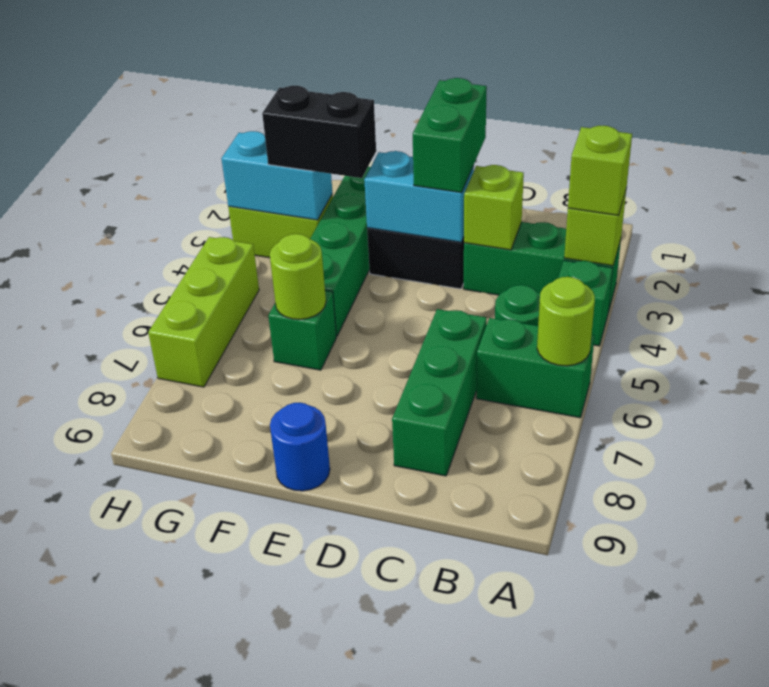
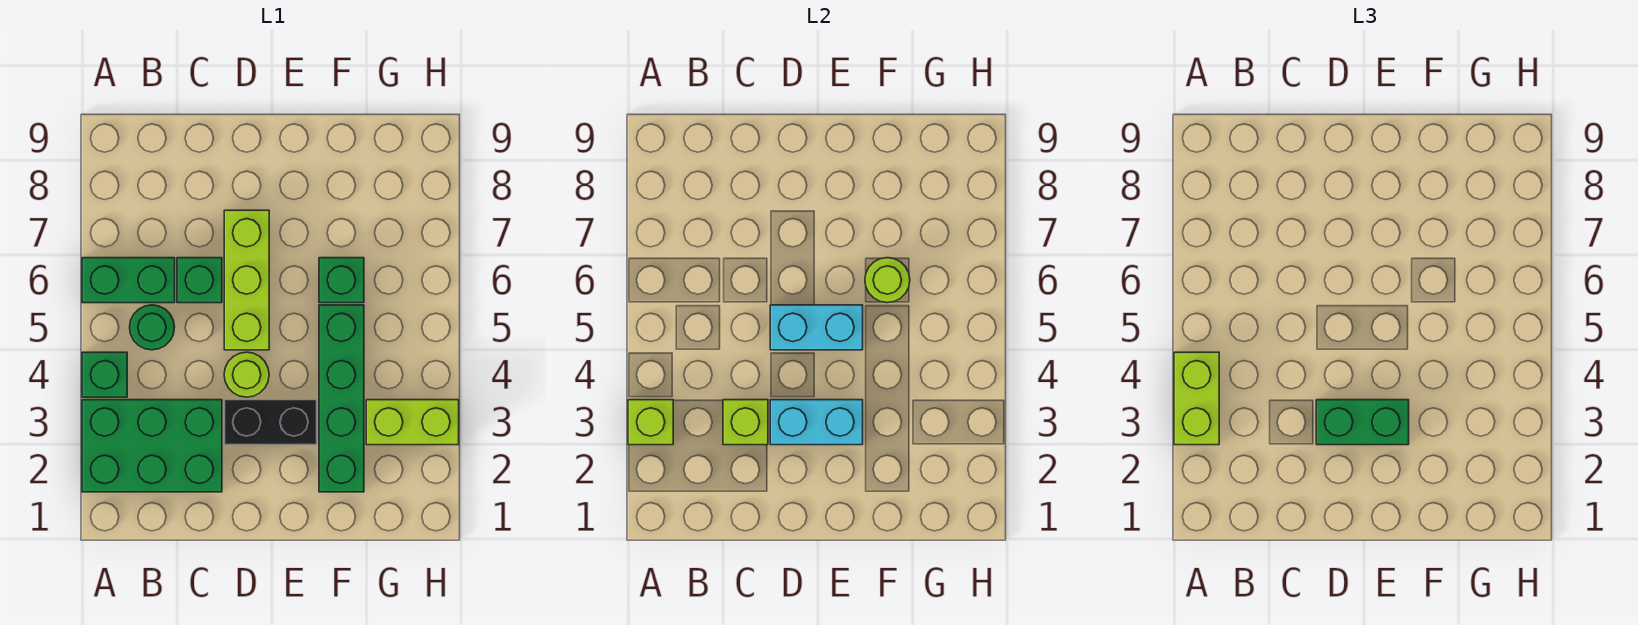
green 1x3 brick [464,222,621,312] -> green 2x3 brick [82,400,222,492]
lime 1x1 brick [568,126,632,216] -> lime 1x2 brick [1174,352,1219,445]
lime 1x1 round brick [537,277,595,366] -> lime 1x1 round brick moved to [224,352,269,397]
green 1x3 brick [392,309,487,476] -> green 1x1 brick [177,258,222,303]
green 1x2 brick [413,78,487,193] -> green 1x2 brick turned to [1316,400,1409,445]
blue 1x1 round brick [270,403,330,491] -> none
black 1x2 brick [262,86,376,178] -> none
cyan 1x2 brick [221,131,333,220] -> cyan 1x2 brick moved to [770,305,863,350]
lime 1x3 brick [148,237,259,387] -> lime 1x3 brick moved to [224,210,269,350]

